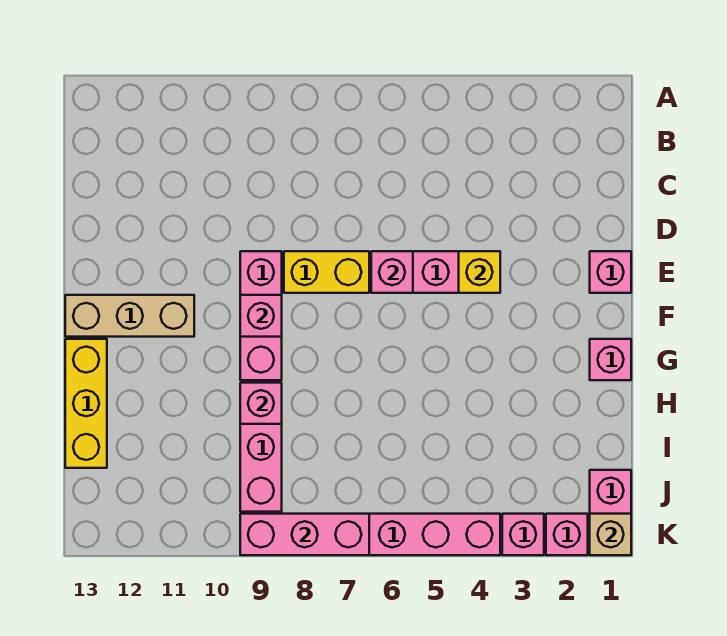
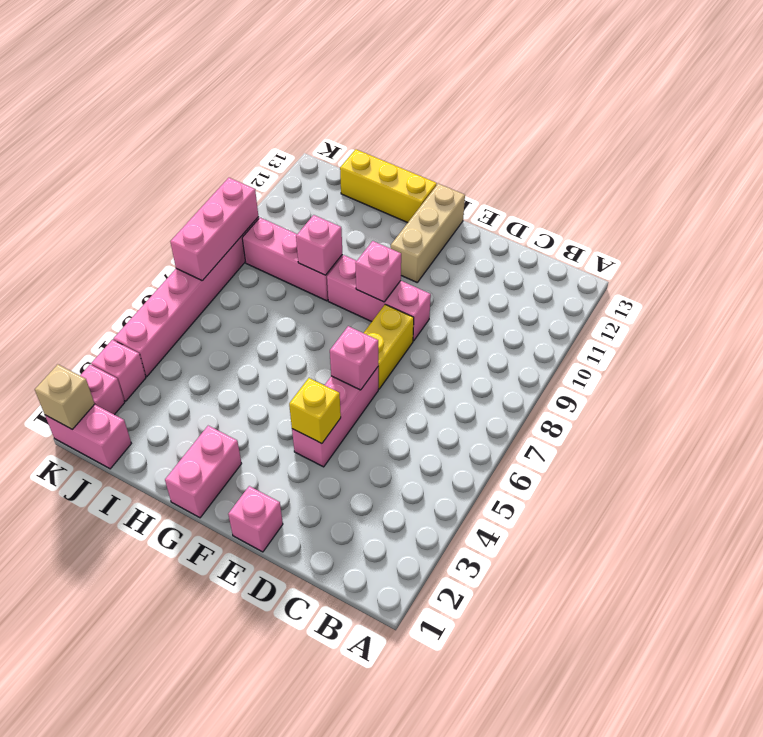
pink 1x1 brick [590,339,631,380] -> pink 1x2 brick [165,426,242,518]

